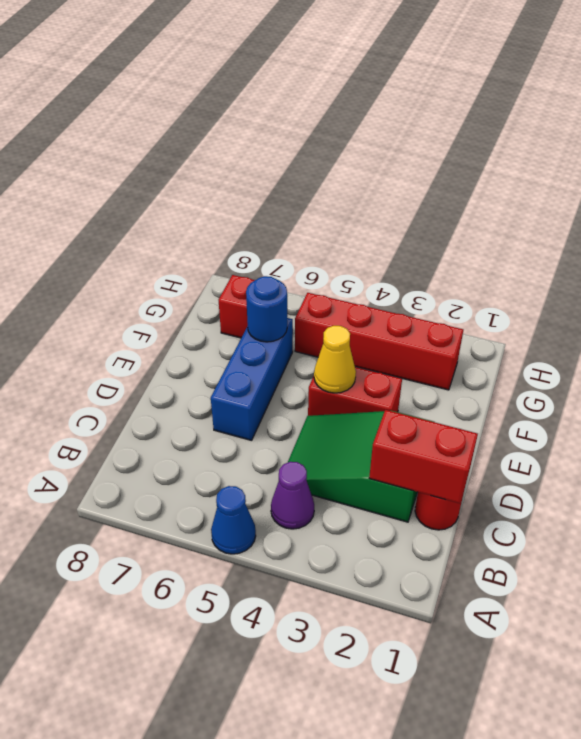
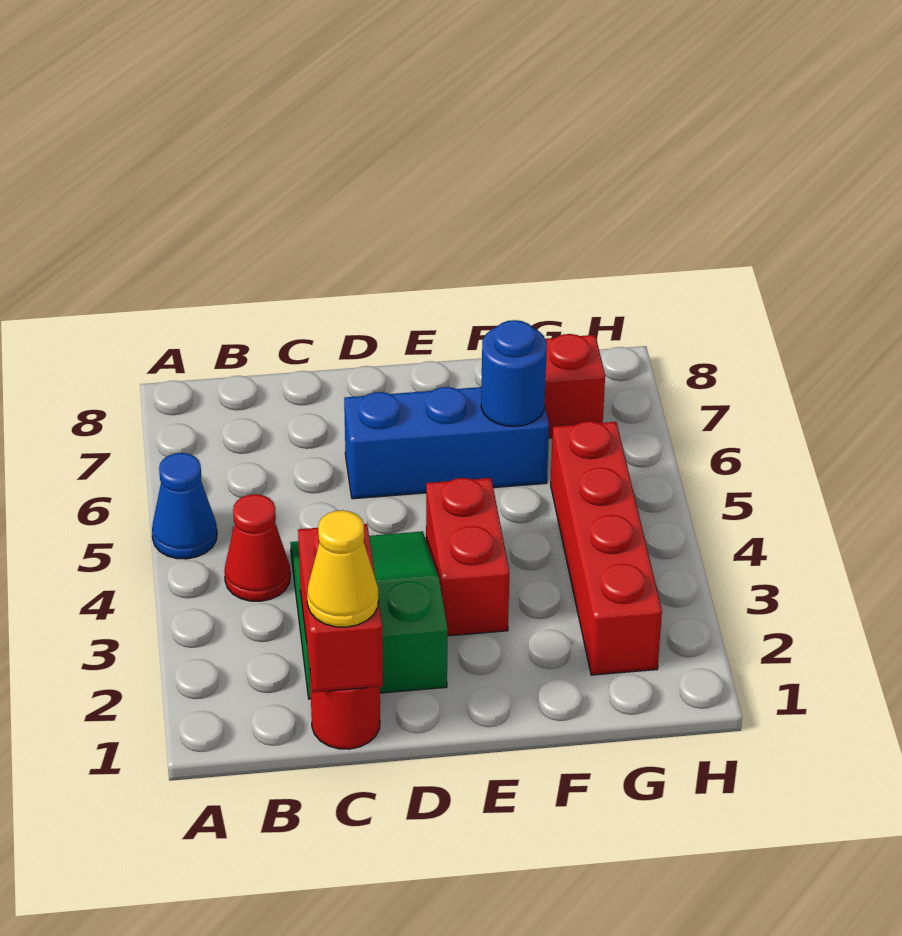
purple 1x1 cone [271,462,314,529] -> red 1x1 cone [224,494,290,601]
yellow 1x1 cone [314,326,356,393] -> yellow 1x1 cone moved to [307,510,378,627]

